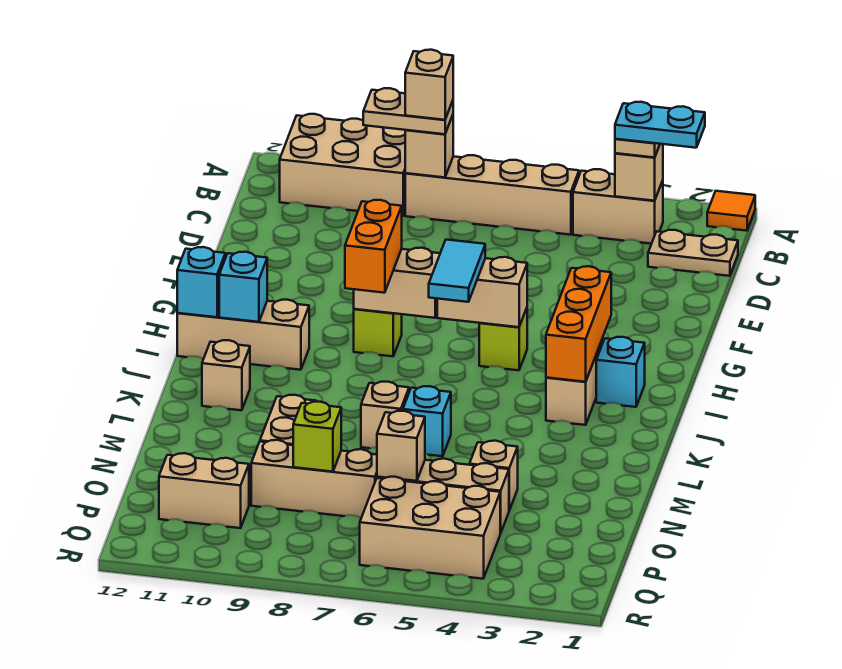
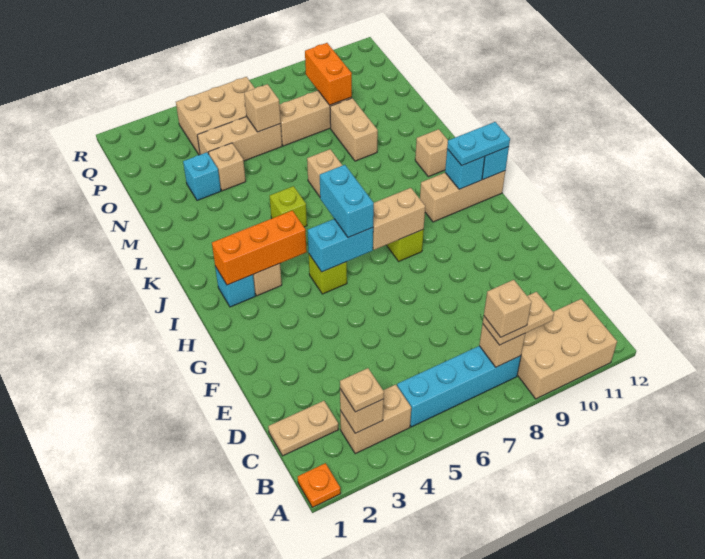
orange 1x1 tile [707,191,755,231] -> orange 1x1 plate [298,463,341,507]
cyan 1x2 plate [615,102,705,148] -> cyan 1x2 plate moved to [447,122,510,166]
tan 1x4 brick [405,155,579,235] -> cyan 1x4 brick [397,346,521,427]
orange 1x3 brick [546,266,611,382] -> orange 1x3 brick turned to [212,211,307,285]
tan 1x2 brick [437,257,527,327] -> cyan 1x2 brick [307,219,373,272]
cyan 1x2 tile [429,240,485,302] -> cyan 1x2 brick [320,165,374,238]
orange 1x2 brick [345,200,402,293] -> orange 1x2 brick moved to [305,43,352,105]
cyan 1x1 brick [403,386,451,456] -> cyan 1x1 brick moved to [183,152,221,200]
lime 1x1 brick [293,401,341,472] -> lime 1x1 brick moved to [270,186,307,227]
tan 1x2 brick [159,453,249,528] -> none

